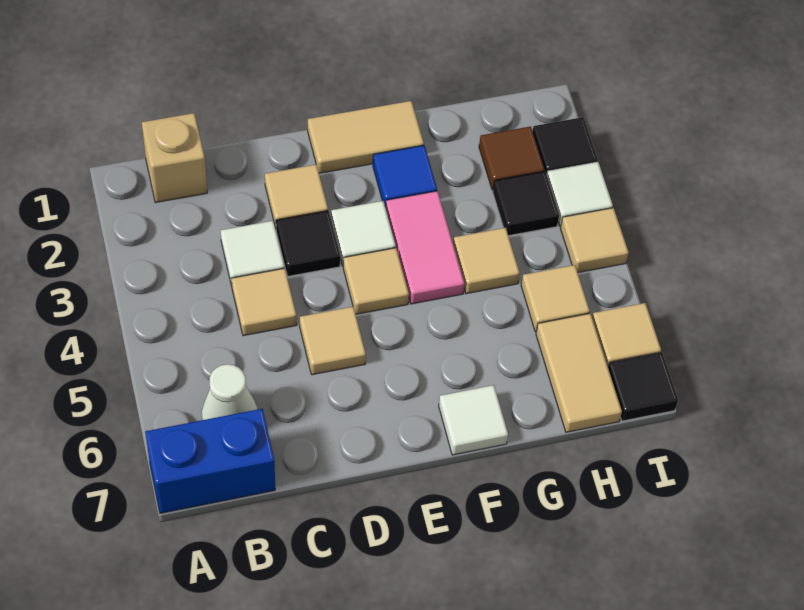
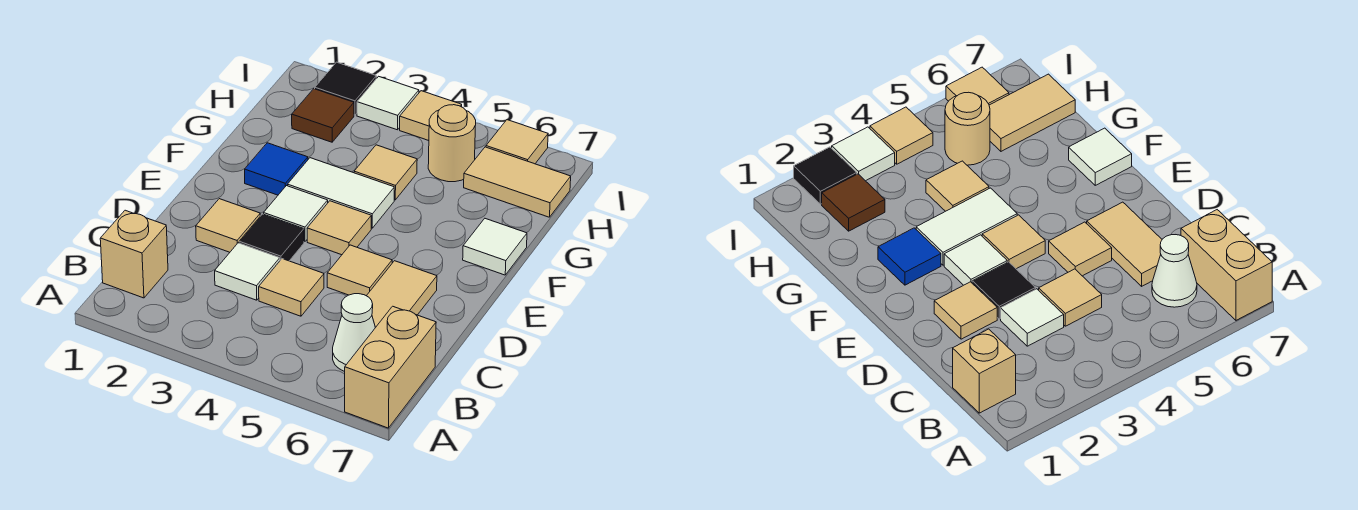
blue 1x2 brick [145,409,275,513] -> tan 1x2 brick [345,306,436,428]
tan 1x2 tile [308,101,424,173] -> tan 1x2 tile moved to [367,261,437,328]
pink 1x2 tile [386,191,464,304] -> white 1x2 tile [288,158,394,228]
black 1x1 tile [493,172,559,236] -> none
tan 1x1 tile [521,265,590,332] -> tan 1x1 round brick [428,105,476,182]
black 1x1 tile [608,352,678,421] -> none

